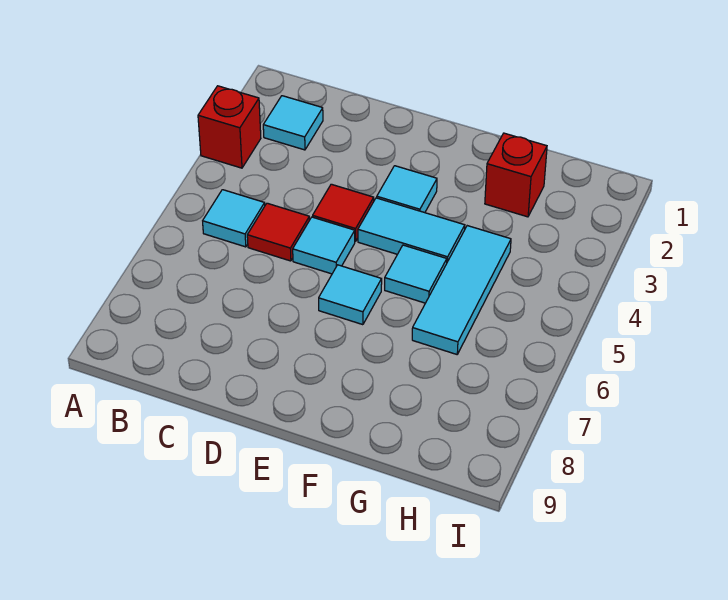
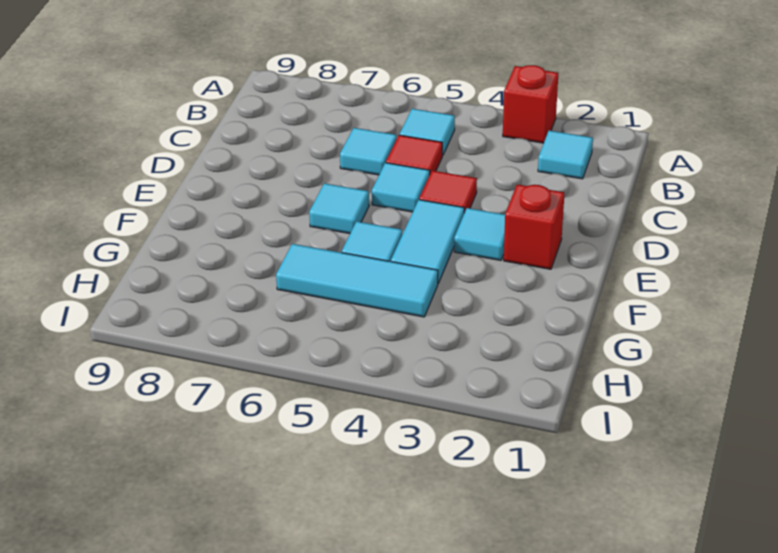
none -> cyan 1x1 tile [340,128,397,175]
red 1x1 brick [485,133,547,217] -> red 1x1 brick moved to [504,184,564,269]

